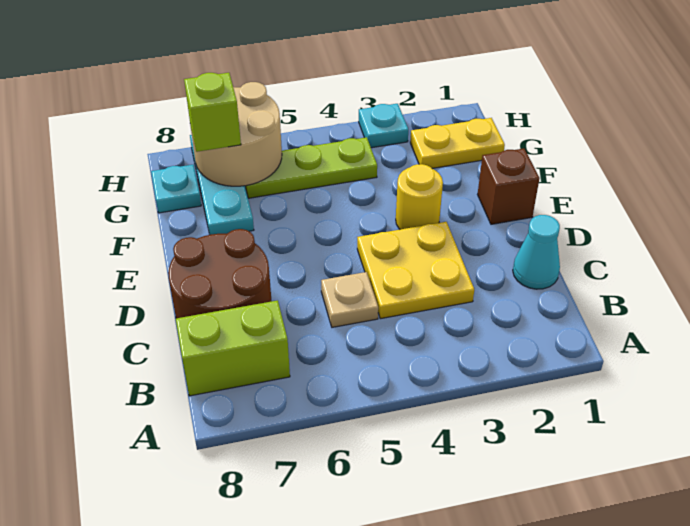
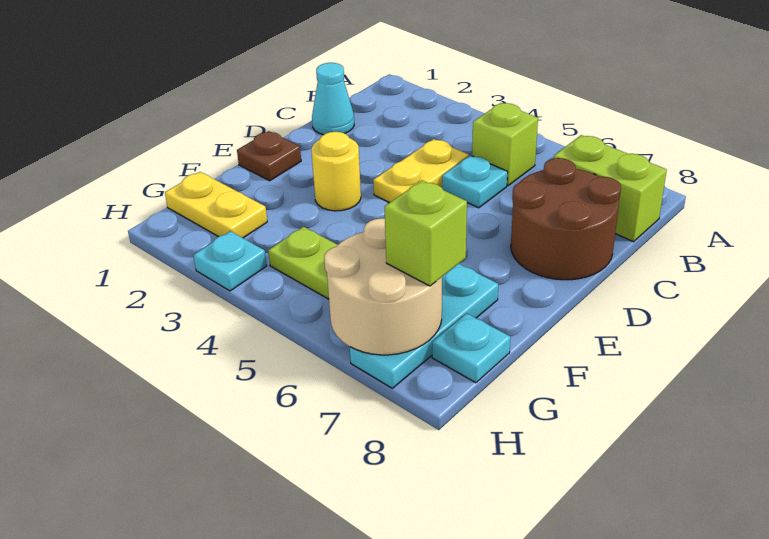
none -> lime 1x1 brick [472,103,538,186]
yellow 2x2 plate [357,222,474,319] -> yellow 1x2 plate [373,139,469,203]
tan 1x1 plate [321,272,378,327] -> cyan 1x1 plate [442,155,508,208]
brown 1x1 brick [478,149,540,224] -> brown 1x1 plate [237,131,301,181]

